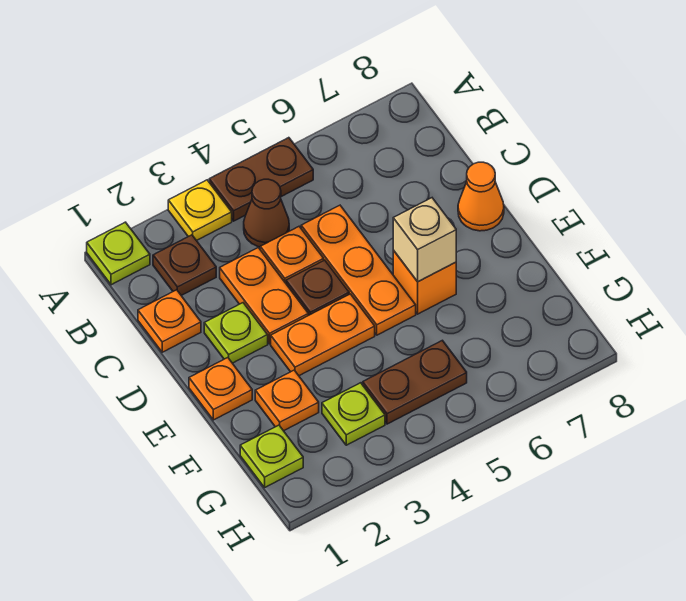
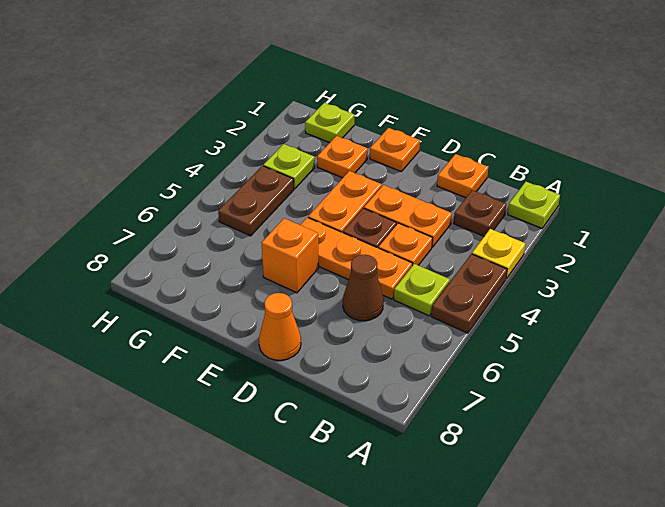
brown 1x1 cone [244,179,289,247] -> brown 1x1 cone moved to [343,255,384,321]
lime 1x1 plate [204,303,268,363] -> lime 1x1 plate moved to [394,264,450,316]
tan 1x1 brick [393,198,456,282] -> none

